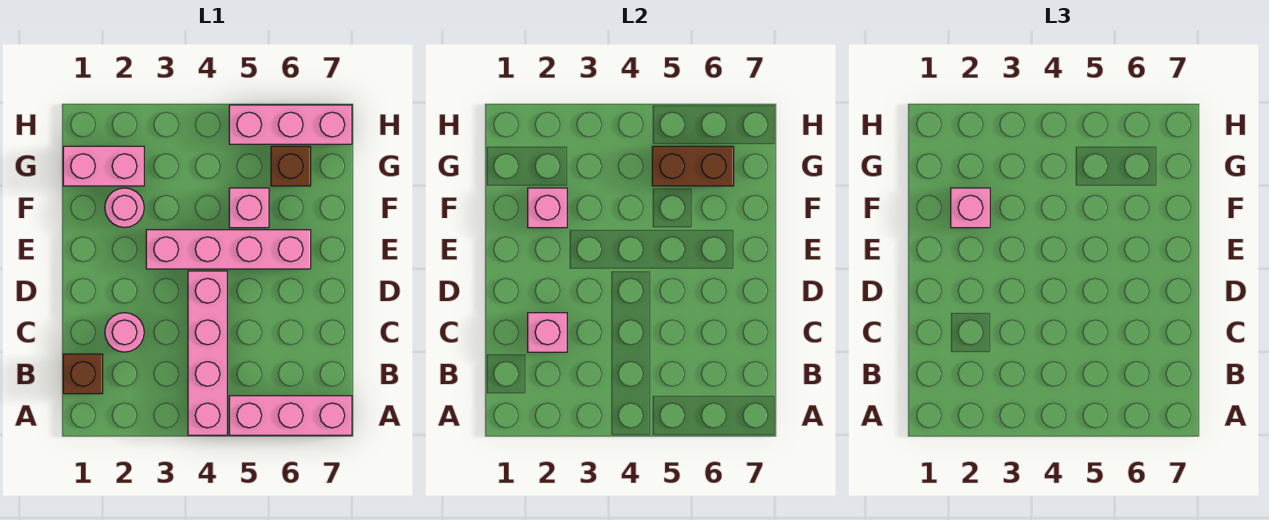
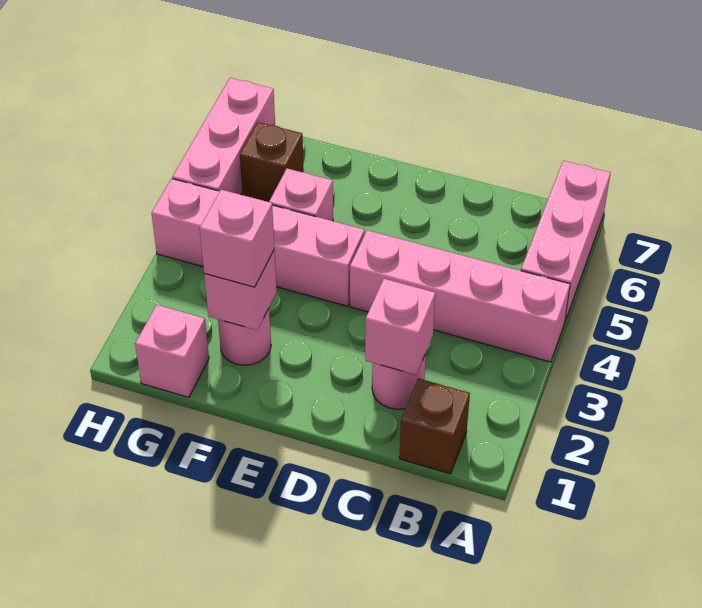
pink 1x4 brick [146,230,311,269] -> pink 1x4 brick turned to [152,179,365,306]
pink 1x2 brick [63,146,144,186] -> pink 1x1 brick [135,305,209,397]
brown 1x2 brick [652,146,734,186] -> none

